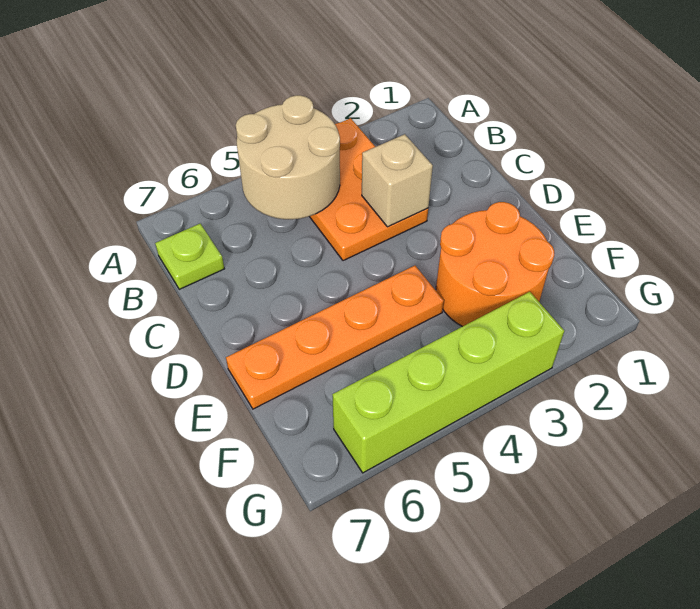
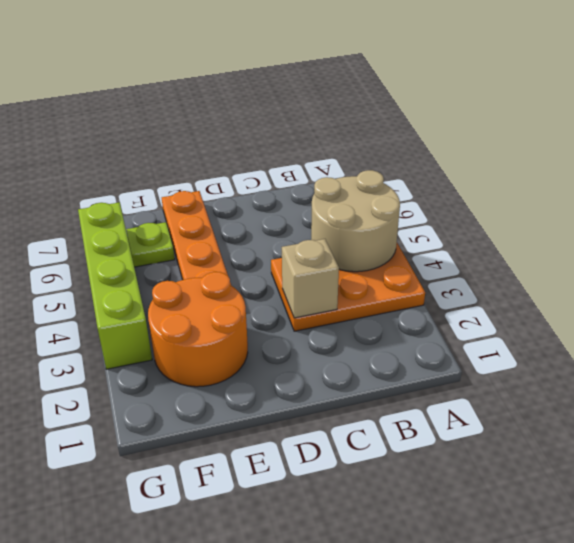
lime 1x1 plate [155,224,224,289] -> lime 1x1 plate moved to [126,222,175,267]

